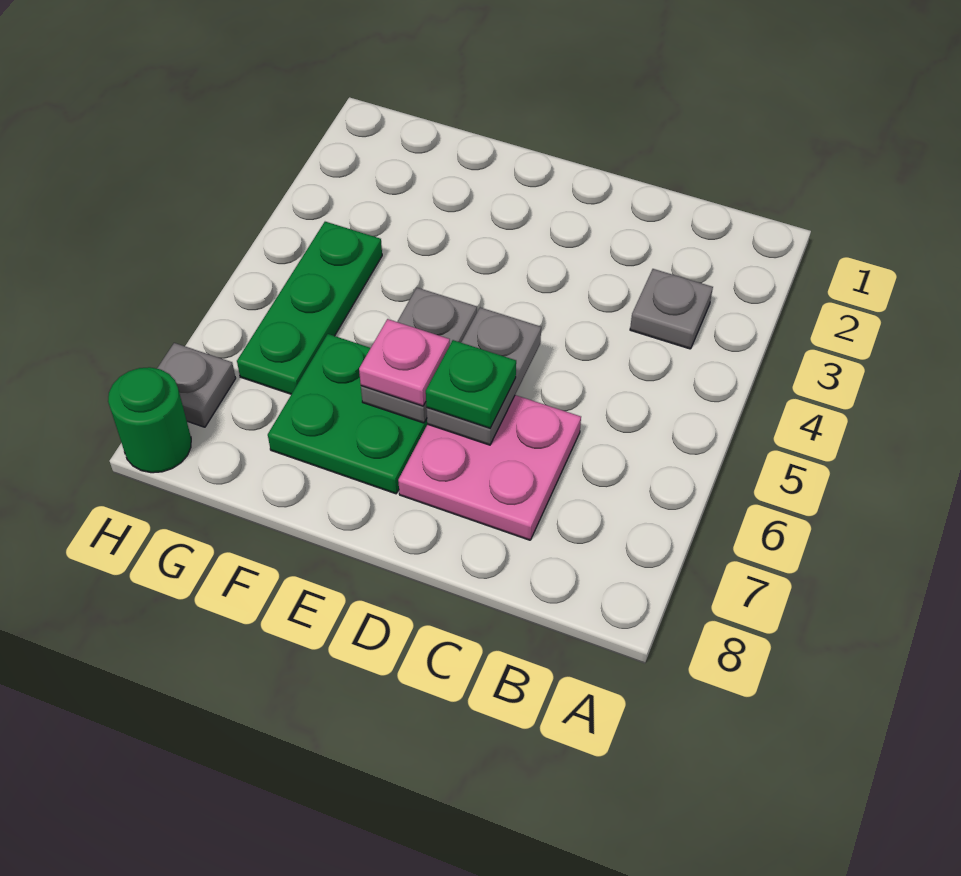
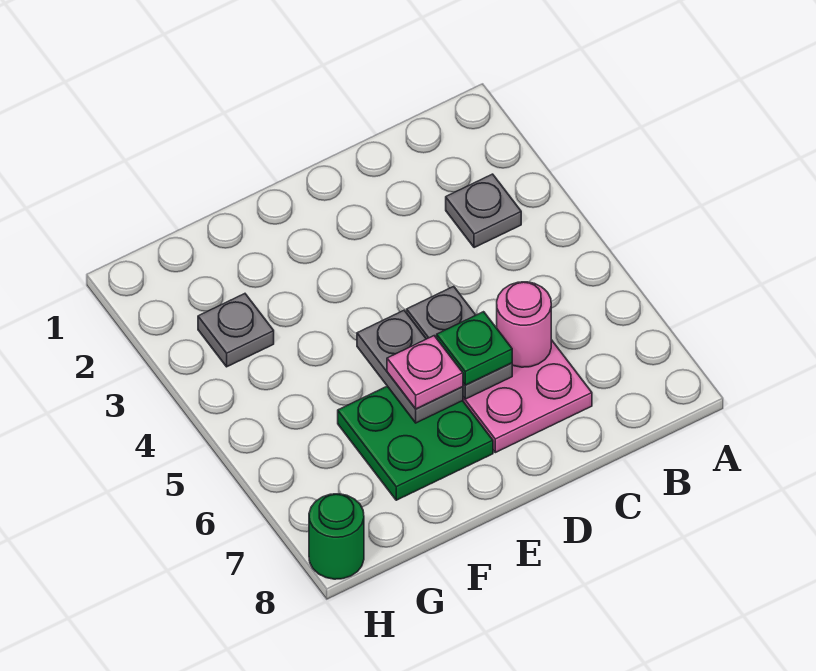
none -> pink 1x1 round brick [497,282,551,367]
green 1x3 plate [237,222,382,394] -> none
grey 1x1 plate [157,343,236,427] -> grey 1x1 plate moved to [198,294,274,367]

